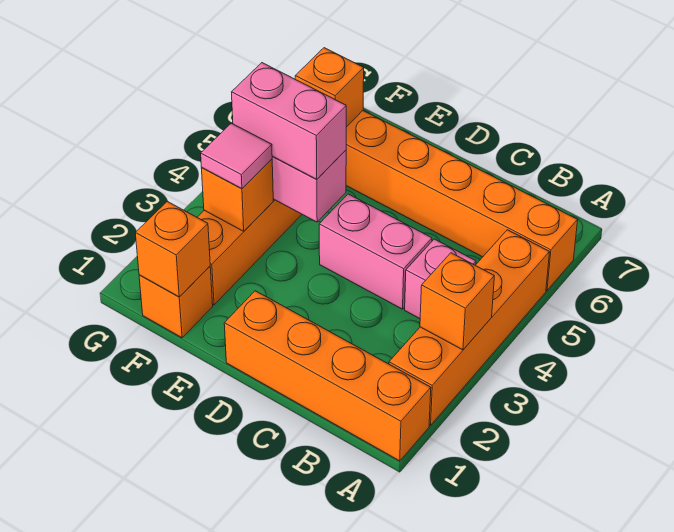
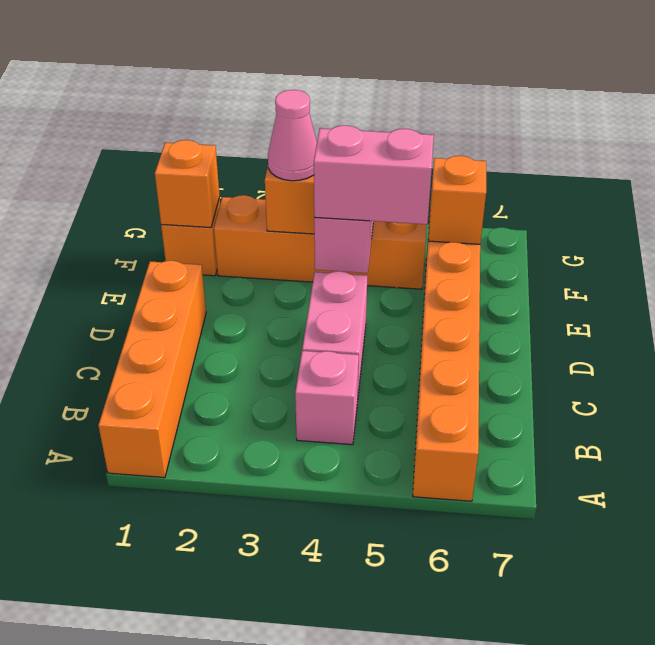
orange 1x4 brick [389,230,550,425] -> none
orange 1x1 brick [420,253,494,350] -> none
pink 1x2 brick [232,63,346,179] -> pink 1x2 brick turned to [314,125,434,224]
pink 1x1 tile [201,123,272,189] -> pink 1x1 cone [268,90,317,181]

